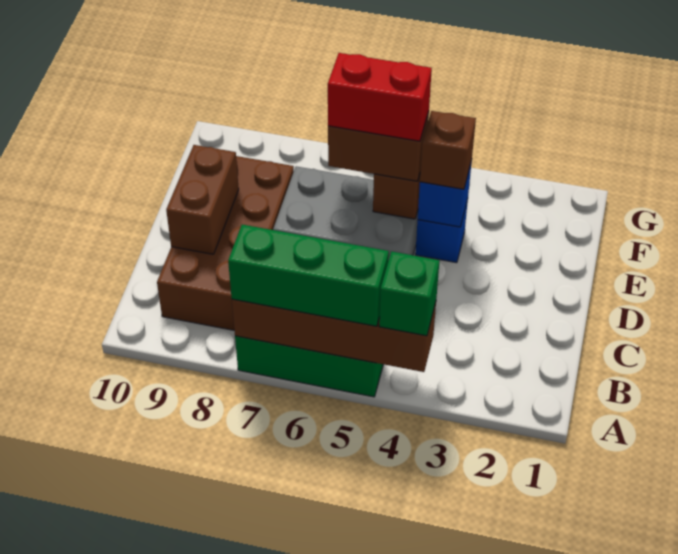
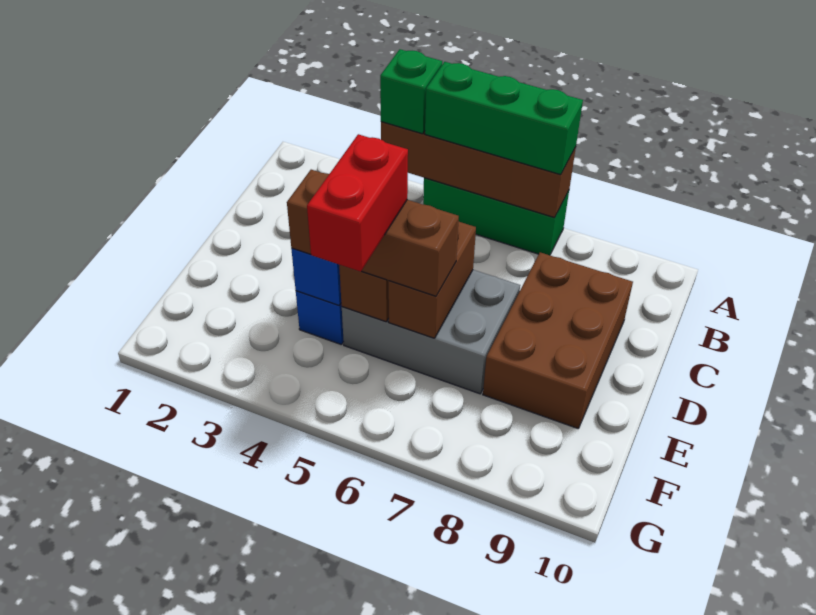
brown 2x4 brick [157,156,294,330] -> brown 2x3 brick [483,252,633,428]
brown 1x2 brick [166,145,239,254] -> brown 1x2 brick moved to [388,221,476,338]
red 1x2 brick [328,53,432,141] -> red 1x2 brick turned to [307,134,408,272]

